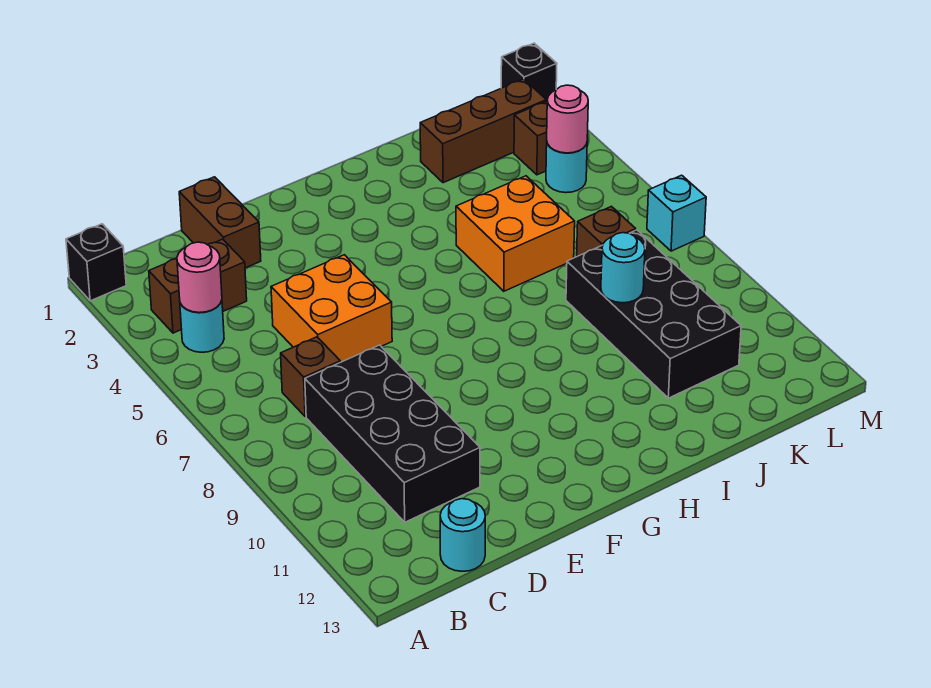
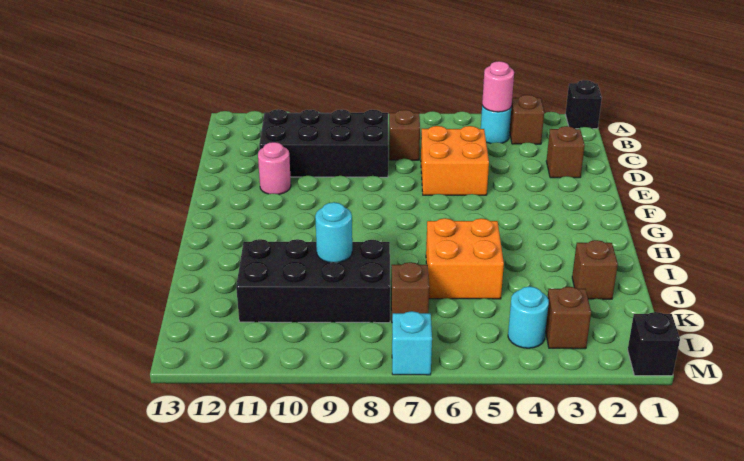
brown 1x2 brick [149,239,247,333] -> brown 1x1 brick [510,95,544,144]
cyan 1x1 round brick [440,499,485,571] -> none
brown 1x2 brick [179,177,261,268] -> brown 1x1 brick [546,126,585,178]
brown 1x3 brick [420,79,546,183] -> brown 1x1 brick [572,240,618,299]
pink 1x1 round brick [547,85,588,153] -> pink 1x1 round brick moved to [258,142,291,194]

